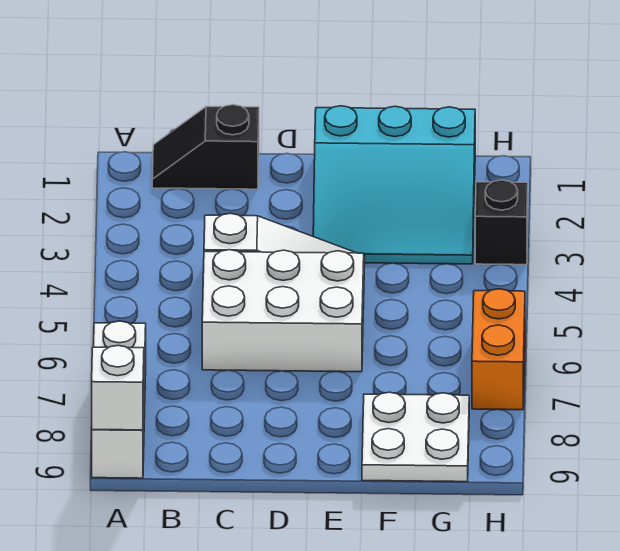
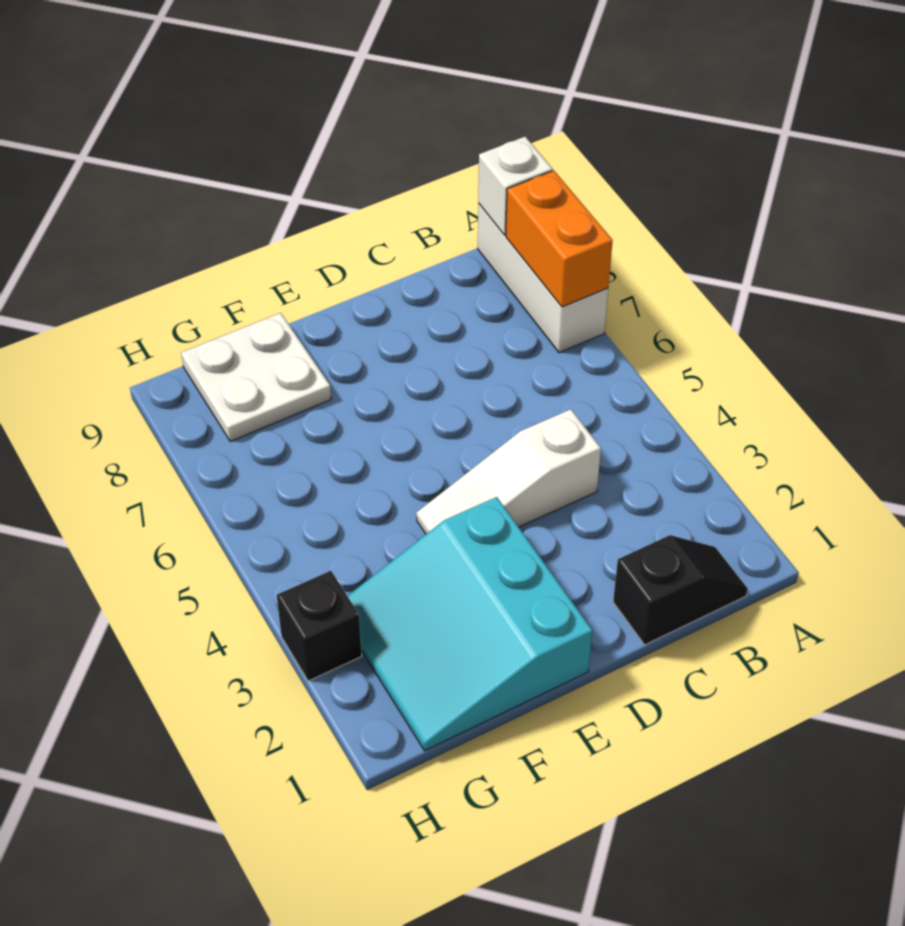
white 2x3 brick [202,250,364,372] -> none
cyan 3x3 slope [313,106,475,264] -> cyan 3x3 slope turned to [348,497,592,751]
orange 1x2 brick [472,289,525,410] -> orange 1x2 brick moved to [506,171,613,307]

